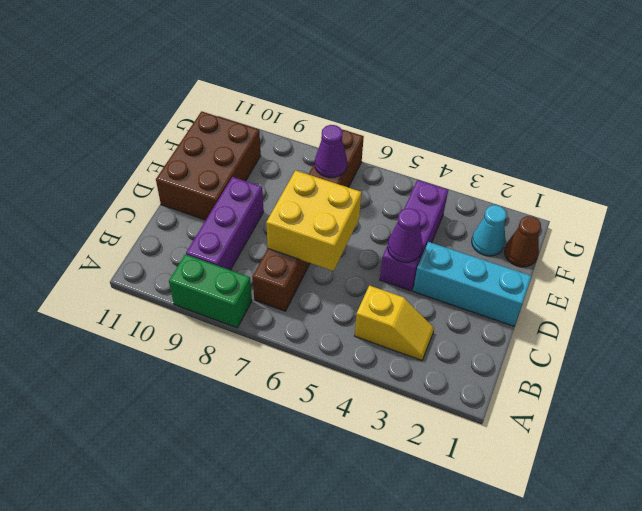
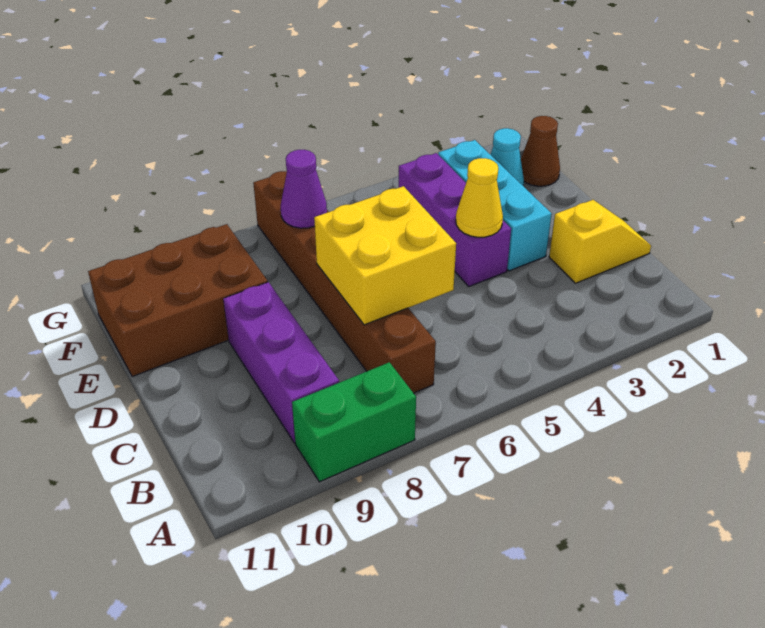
yellow 1x2 slope [355,286,434,360] -> yellow 1x2 slope moved to [549,200,651,283]
cyan 1x3 brick [413,242,532,326] -> cyan 1x3 brick turned to [438,140,552,271]
purple 1x1 cone [388,208,423,262] -> yellow 1x1 cone [456,158,503,237]
brown 2x3 brick [156,111,261,220] -> brown 2x3 brick turned to [88,224,268,377]

